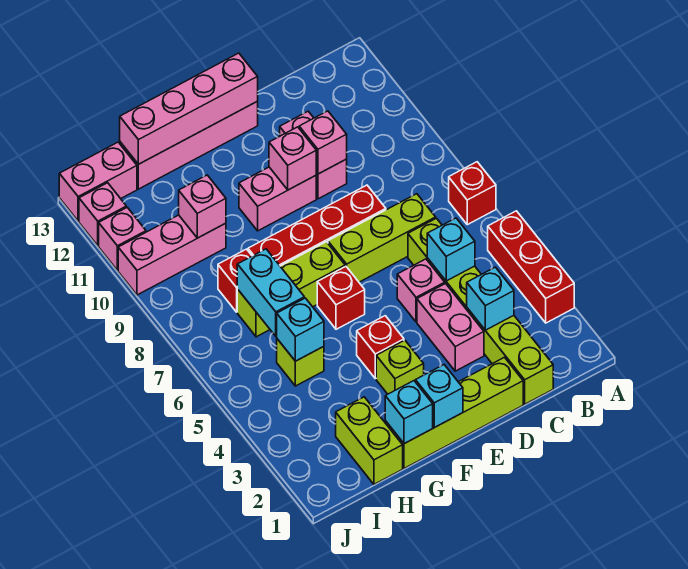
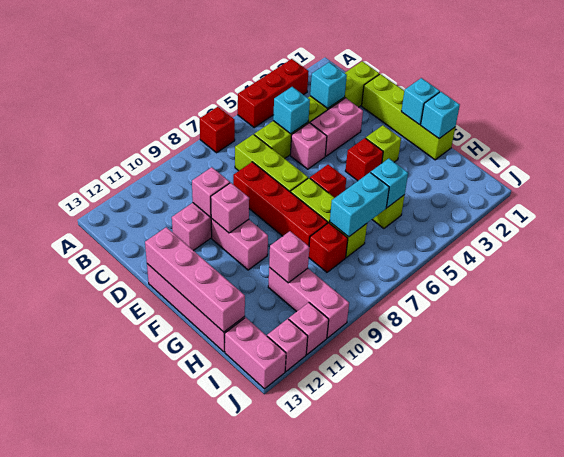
lime 1x2 brick [336,397,403,484] -> none

